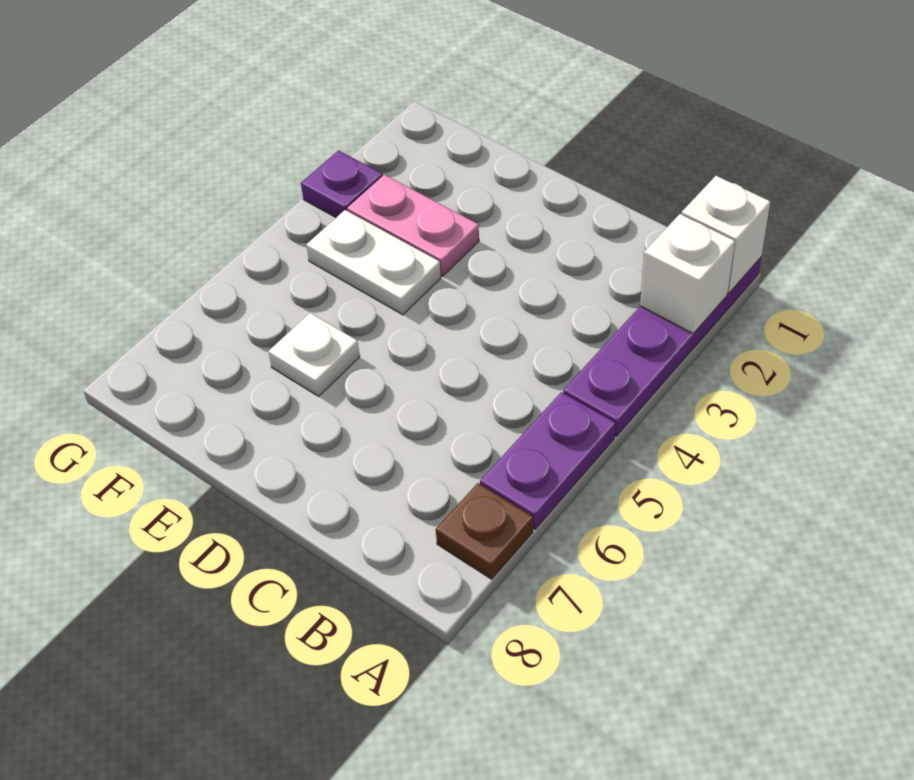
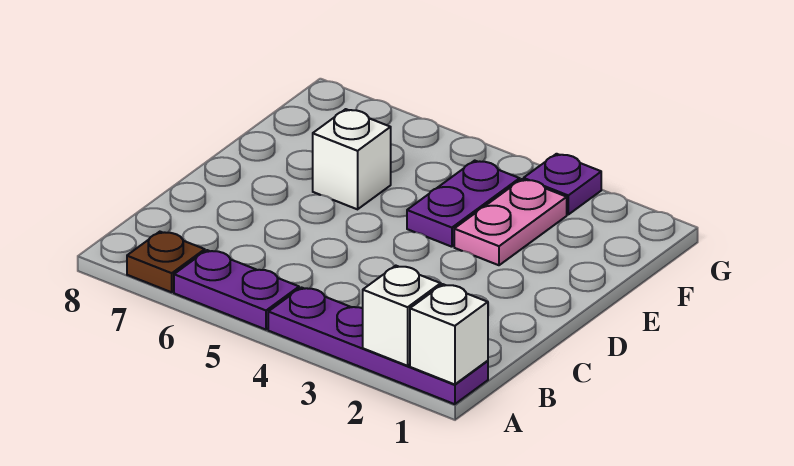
white 1x2 plate [306,210,441,315] -> purple 1x2 plate [407,161,520,247]
white 1x1 plate [268,313,360,396] -> white 1x1 brick [313,109,391,209]

